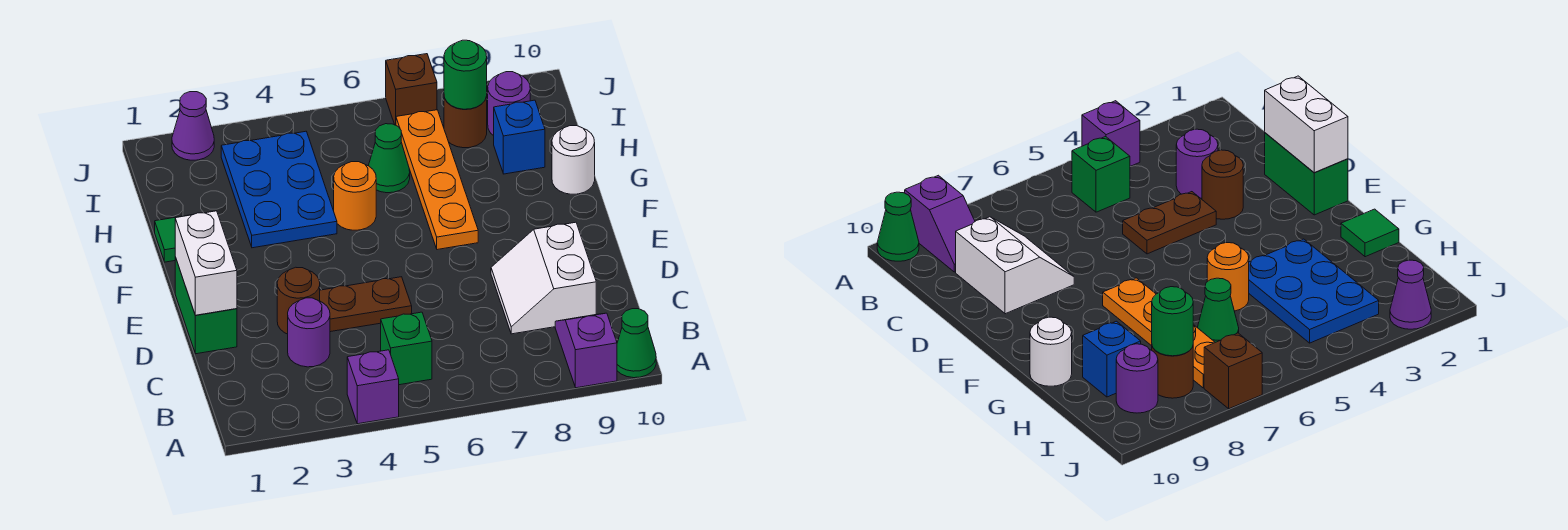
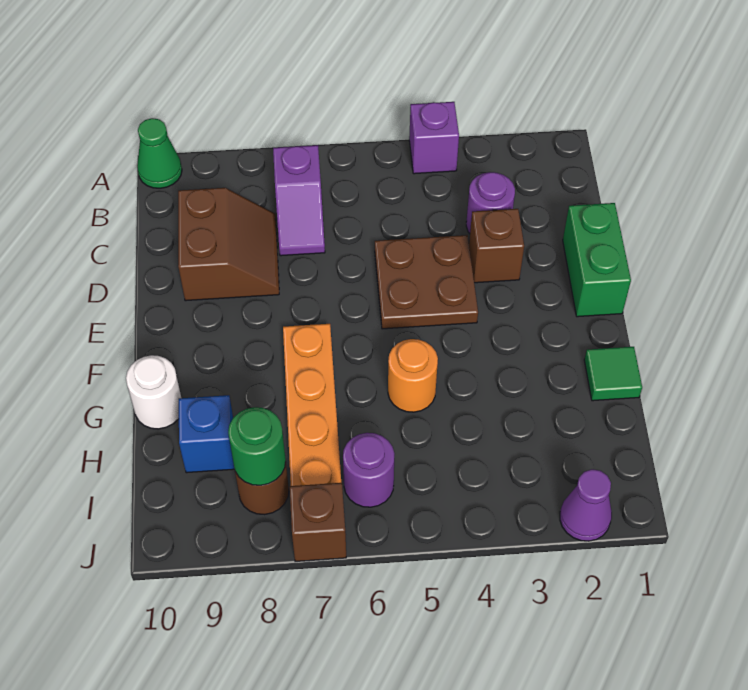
purple 1x2 slope [555,313,617,388] -> purple 1x2 slope moved to [273,145,325,256]
green 1x1 brick [381,312,432,385] -> none
white 2x2 slope [491,222,596,334] -> brown 2x2 slope [178,188,279,301]
white 1x2 brick [175,211,237,315] -> none
brown 1x1 round brick [277,267,320,334] -> brown 1x1 brick [469,209,524,283]
brown 1x2 plate [320,277,412,332] -> brown 2x2 plate [375,235,478,329]
blue 2x3 plate [221,131,337,248] -> none
green 1x1 cone [368,124,410,193] -> none
purple 1x1 round brick [488,72,530,136] -> purple 1x1 round brick moved to [343,433,394,507]

